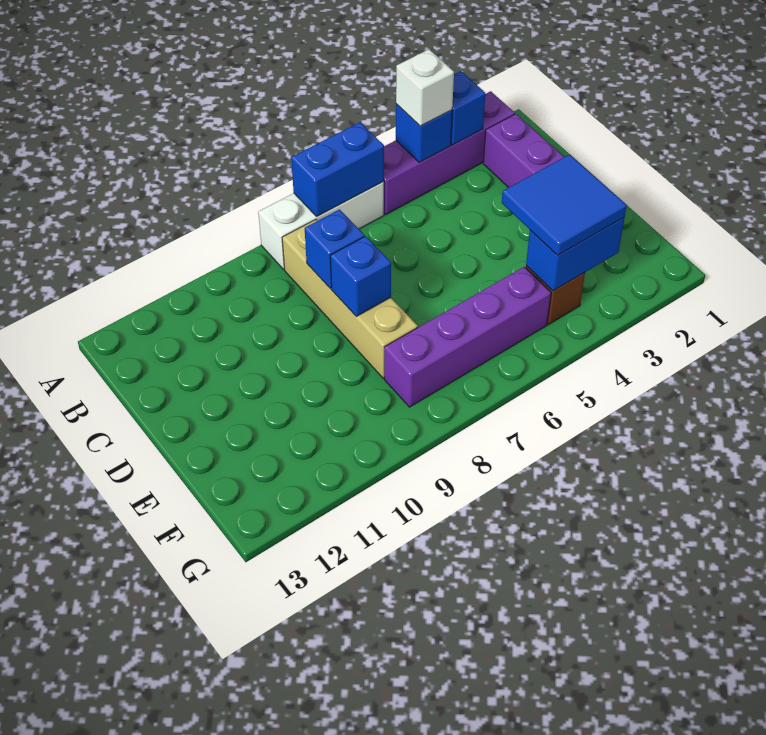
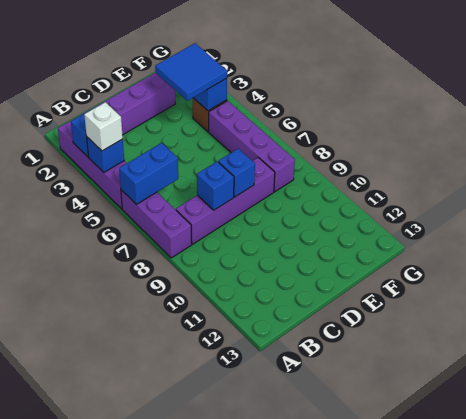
white 1x3 brick [258,182,384,269] -> purple 1x3 brick [121,190,192,258]
blue 1x2 brick [291,122,384,216] -> blue 1x2 brick turned to [119,143,178,205]
tan 1x4 brick [282,220,418,378] -> purple 1x4 brick [176,158,275,244]

